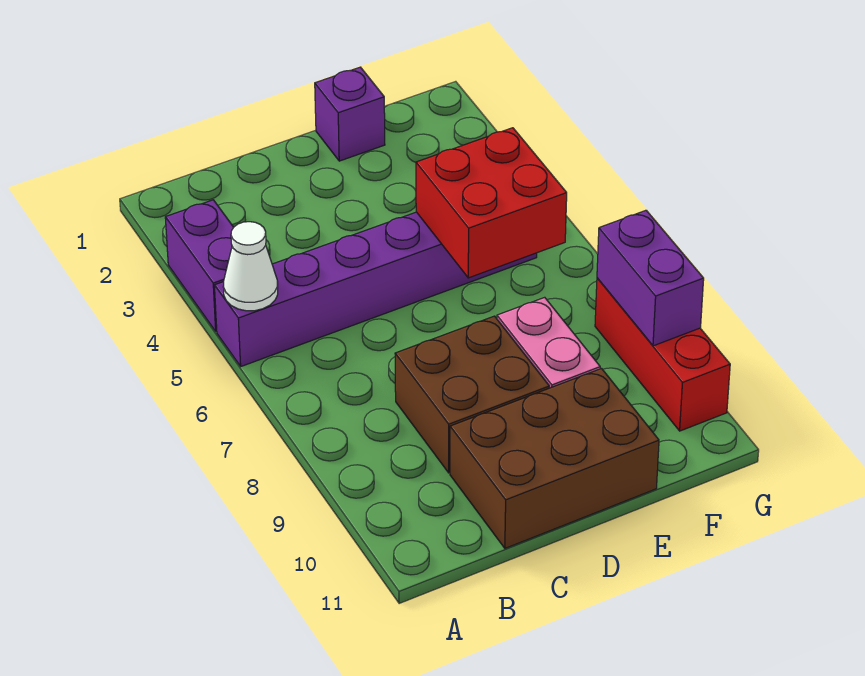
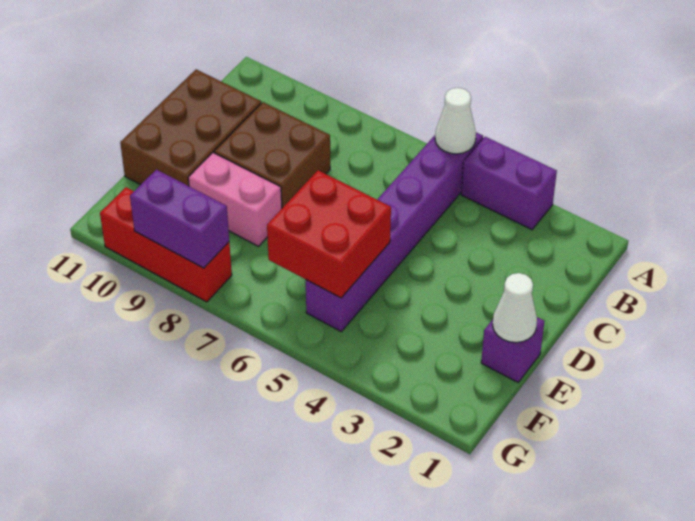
none -> white 1x1 cone [493,273,537,342]

